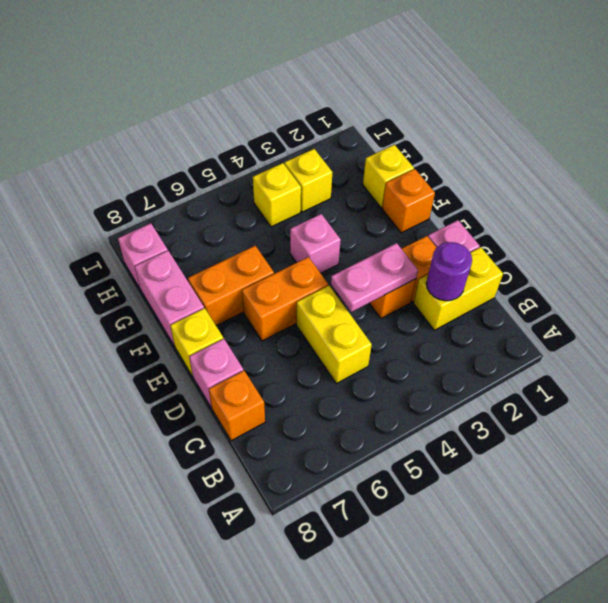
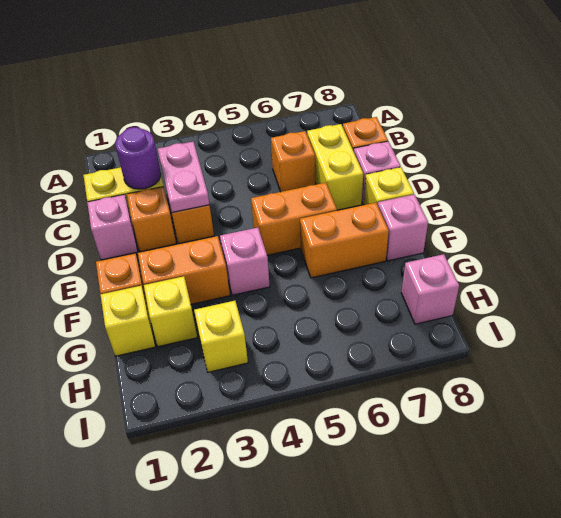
yellow 1x2 brick [296,286,372,384] -> yellow 1x2 brick moved to [307,124,363,210]
none -> orange 1x1 brick [271,131,315,192]
pink 1x2 plate [331,243,418,312] -> pink 1x2 plate turned to [158,142,210,212]
none -> orange 1x2 brick [138,236,230,304]
pink 1x2 brick [135,251,204,346] -> pink 1x1 brick [378,194,428,261]
yellow 1x1 brick [253,163,301,227] -> yellow 1x1 brick moved to [144,276,197,347]

